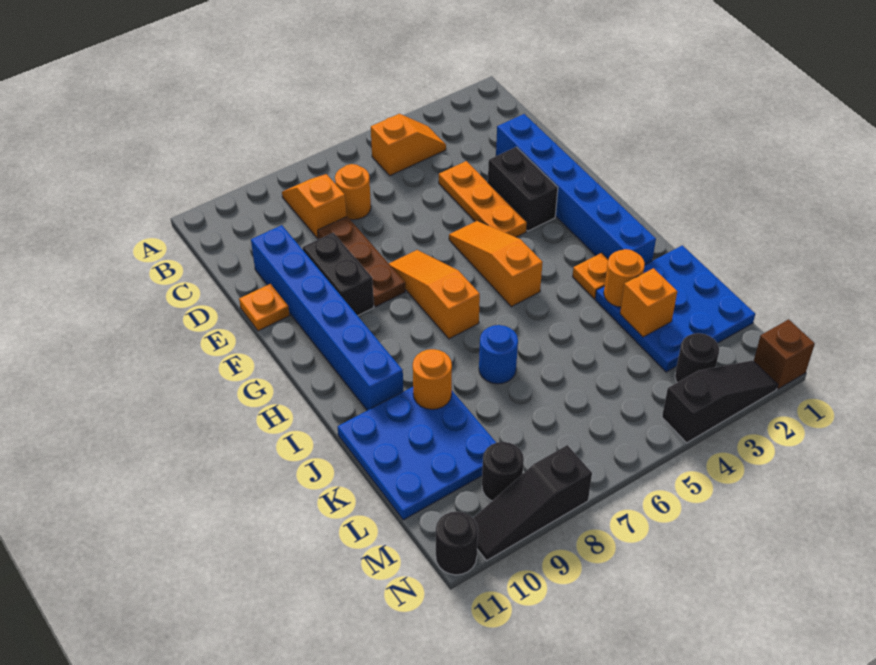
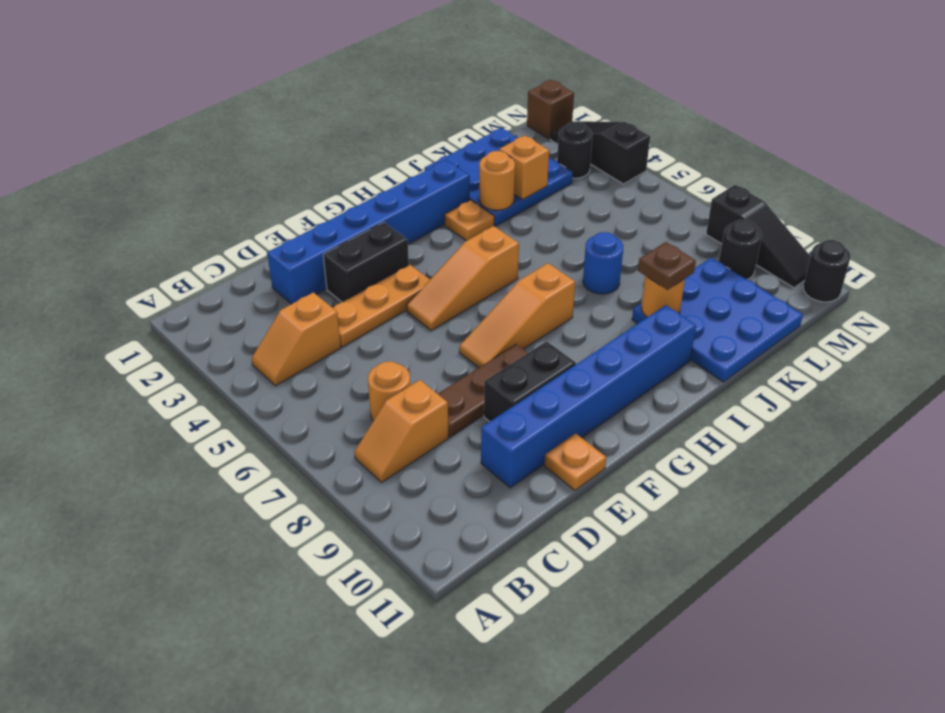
orange 1x2 slope [371,114,446,176] -> orange 1x2 slope turned to [251,292,341,386]
none -> brown 1x1 plate [638,242,696,290]

